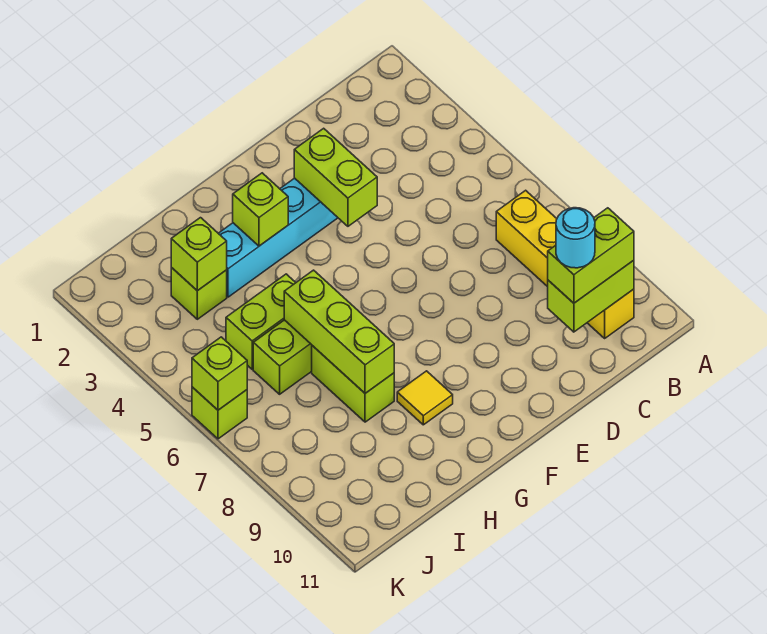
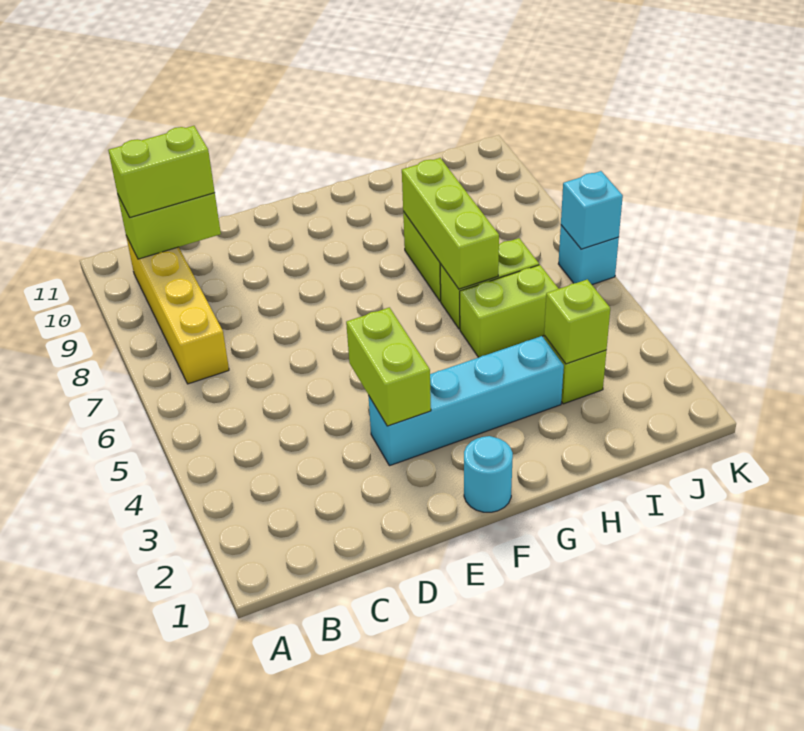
cyan 1x1 round brick [556,208,595,268] -> cyan 1x1 round brick moved to [464,436,513,512]
lime 1x1 brick [233,173,288,246] -> none
yellow 1x1 tile [397,371,453,425] -> none
lime 1x1 brick [192,387,247,439] -> cyan 1x1 brick [558,225,619,285]
lime 1x1 brick [192,337,247,410] -> cyan 1x1 brick [561,171,623,249]

